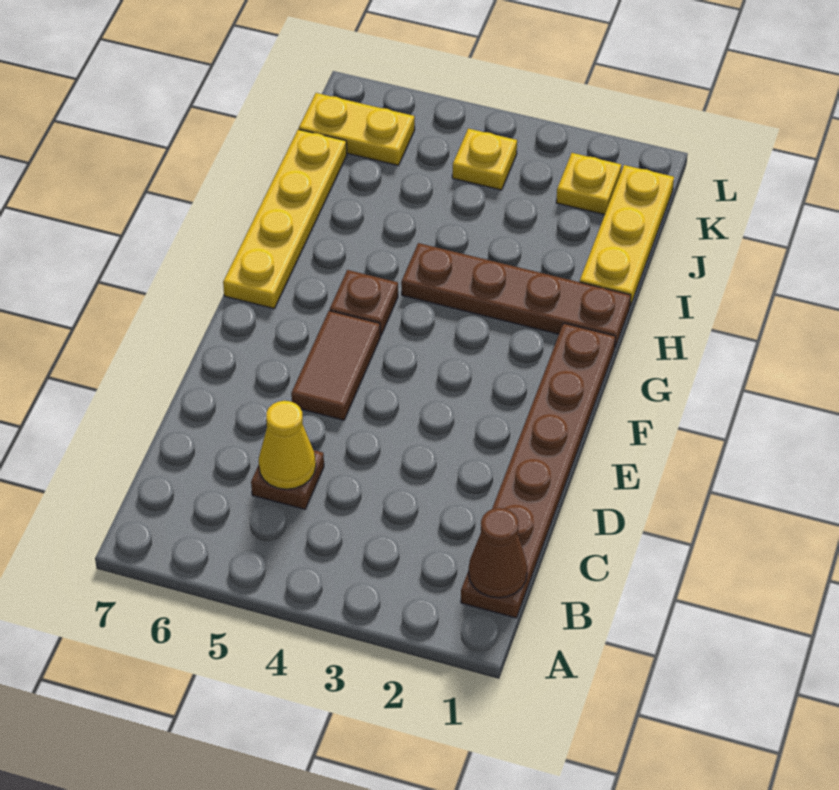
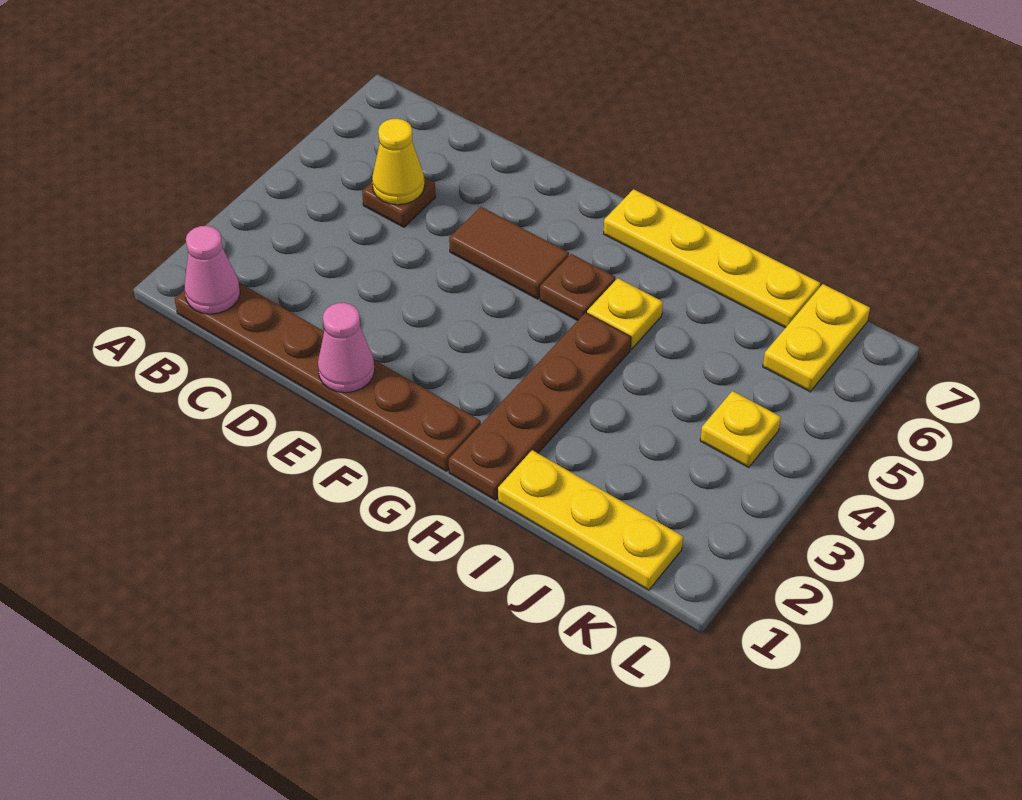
brown 1x1 cone [469,508,527,598] -> pink 1x1 cone [184,226,240,314]
none -> pink 1x1 cone [318,303,375,393]
yellow 1x1 plate [556,153,621,215] -> yellow 1x1 plate moved to [587,278,663,349]

